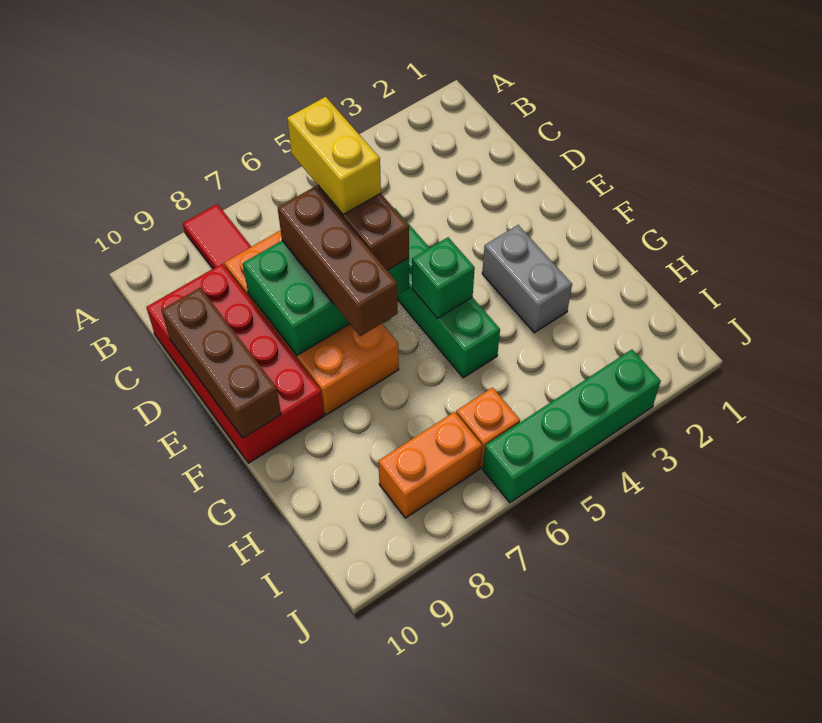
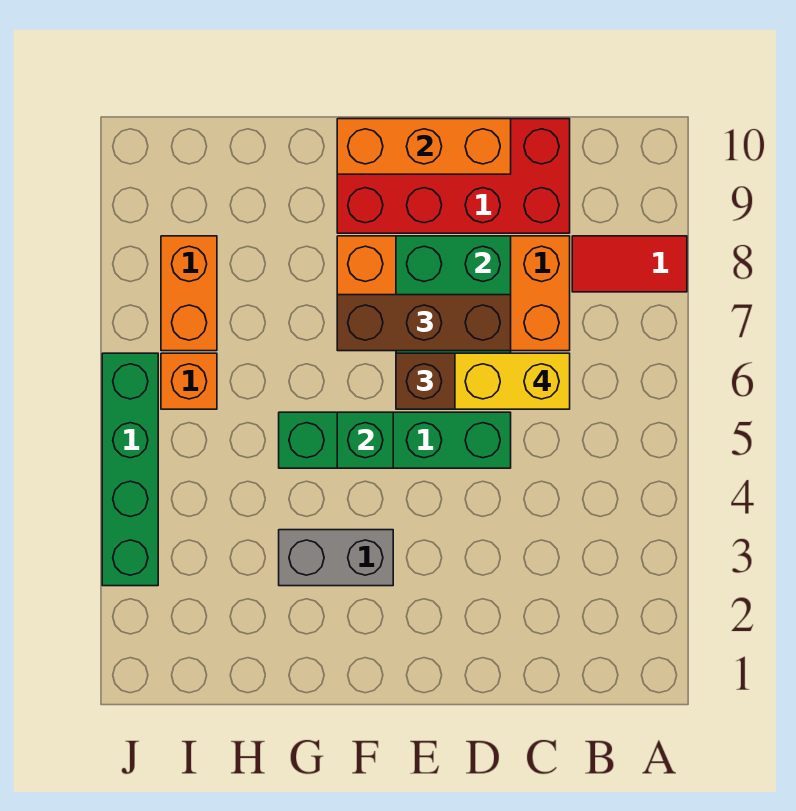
brown 1x3 brick [162,288,281,438] -> orange 1x3 brick [337,119,511,174]

